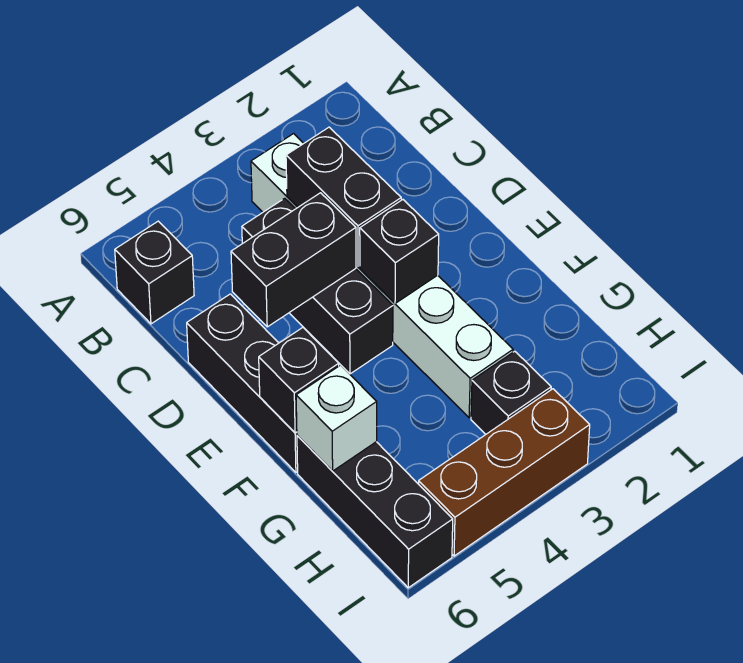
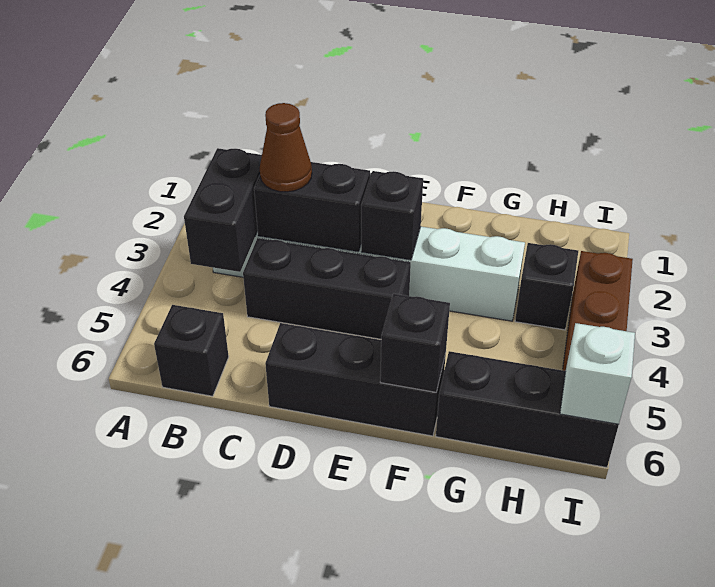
none -> brown 1x1 cone [260,103,312,192]
black 1x2 brick [231,193,356,327] -> black 1x2 brick moved to [184,148,262,272]
white 1x1 brick [296,365,377,471] -> white 1x1 brick moved to [560,323,635,425]

